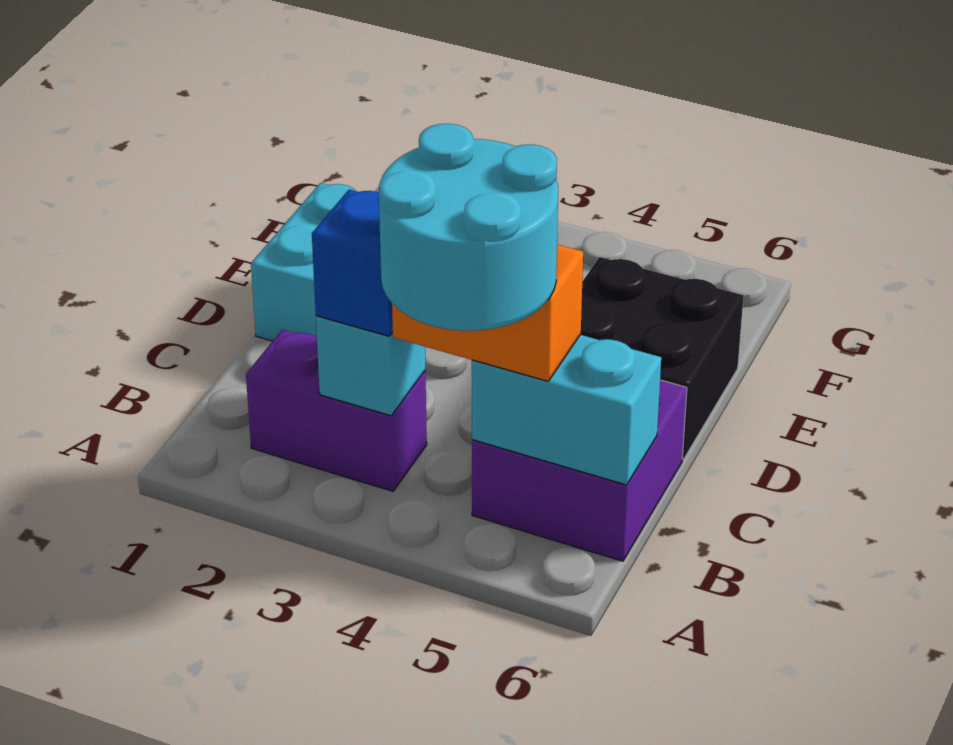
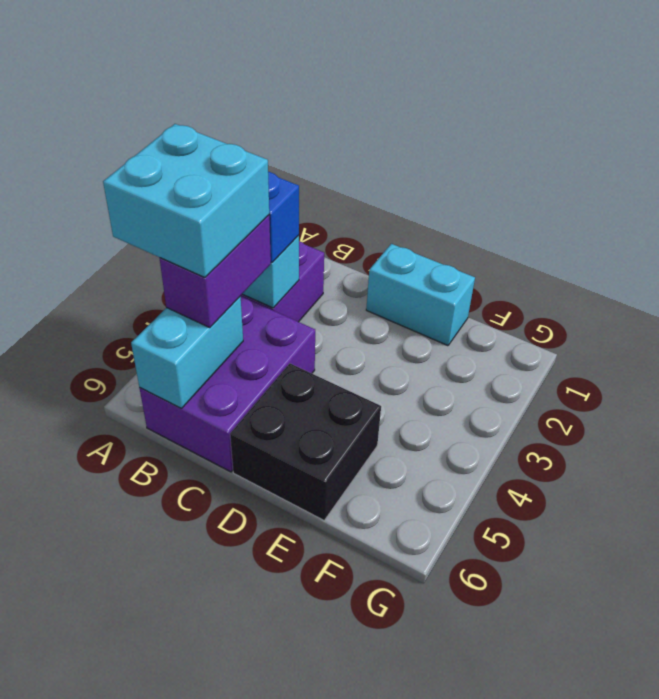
cyan 2x2 round brick [379,124,558,331] -> cyan 2x2 brick [103,124,269,278]
orange 1x2 brick [392,245,583,381] -> purple 1x2 brick [159,215,271,328]
purple 2x2 brick [472,380,687,561] -> purple 2x3 brick [139,296,315,472]

